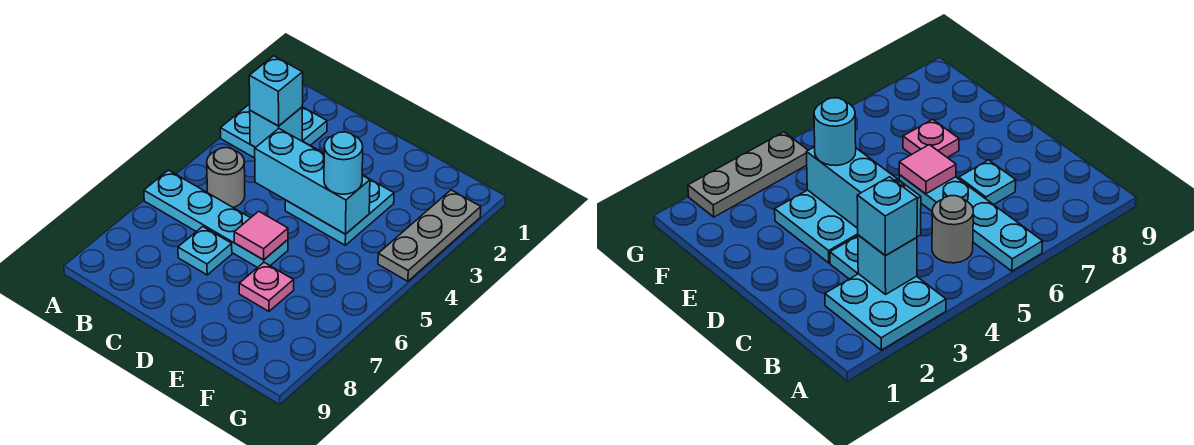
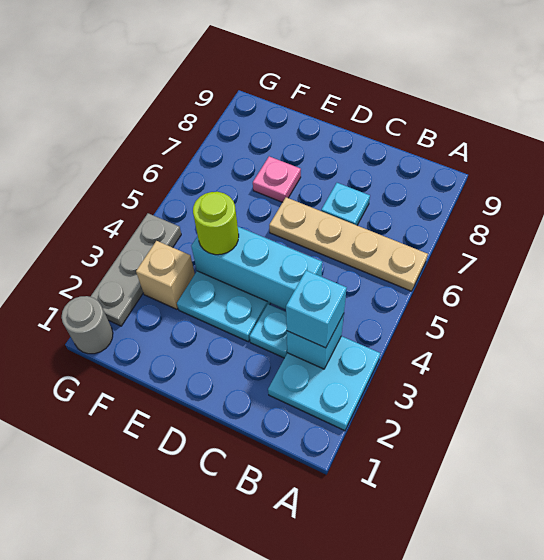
cyan 1x4 plate [144,170,288,268] -> tan 1x4 plate [269,197,428,291]
grey 1x1 round brick [207,148,245,208] -> grey 1x1 round brick moved to [61,296,113,354]
pink 1x1 tile [234,211,288,260] -> none
cyan 1x1 round brick [324,132,363,194] -> lime 1x1 round brick [193,192,239,255]
none -> tan 1x1 brick [136,241,195,309]

